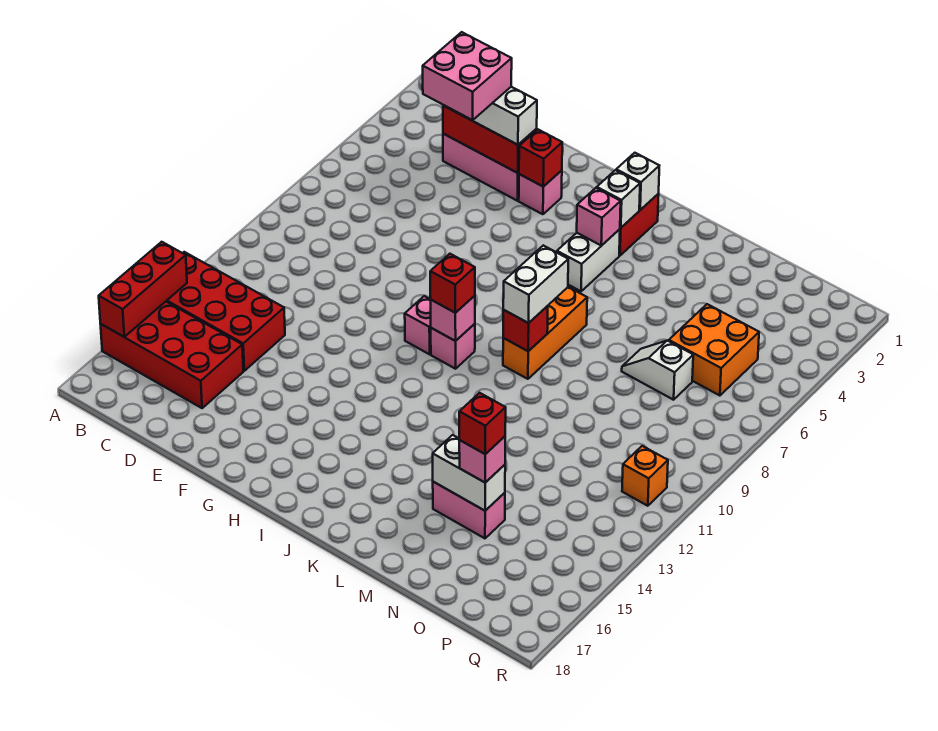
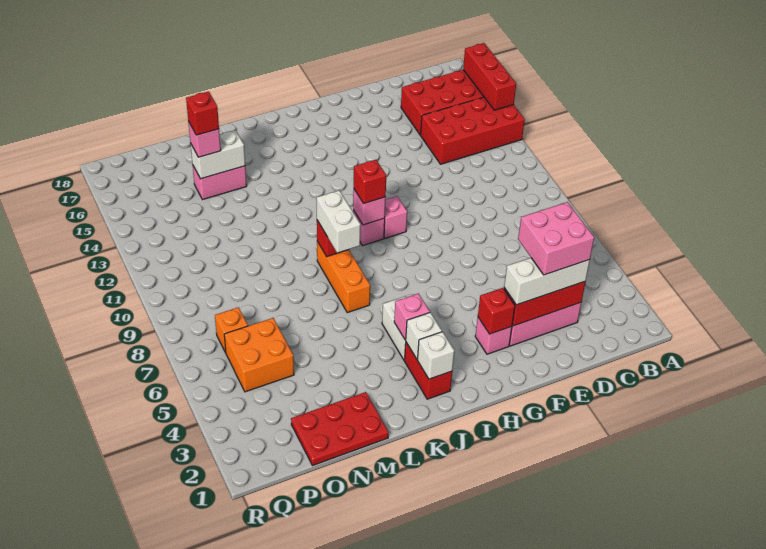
none -> red 2x3 plate [291,392,389,466]
white 1x2 slope [622,341,693,400] -> none
orange 1x1 brick [622,446,668,506] -> orange 1x1 brick moved to [215,307,248,353]

